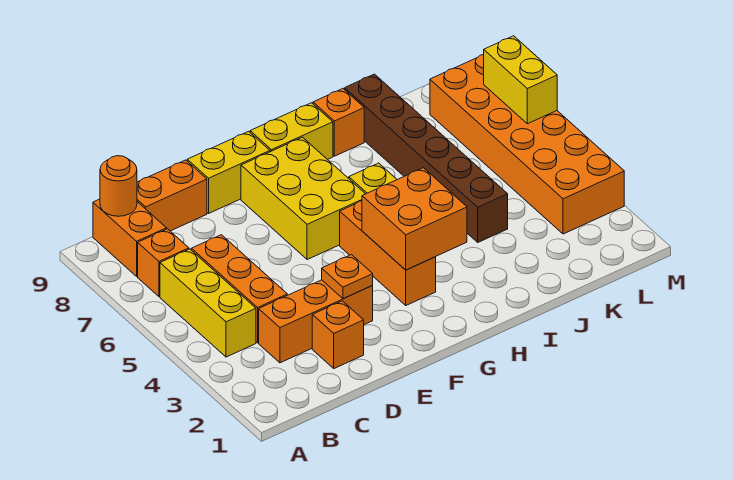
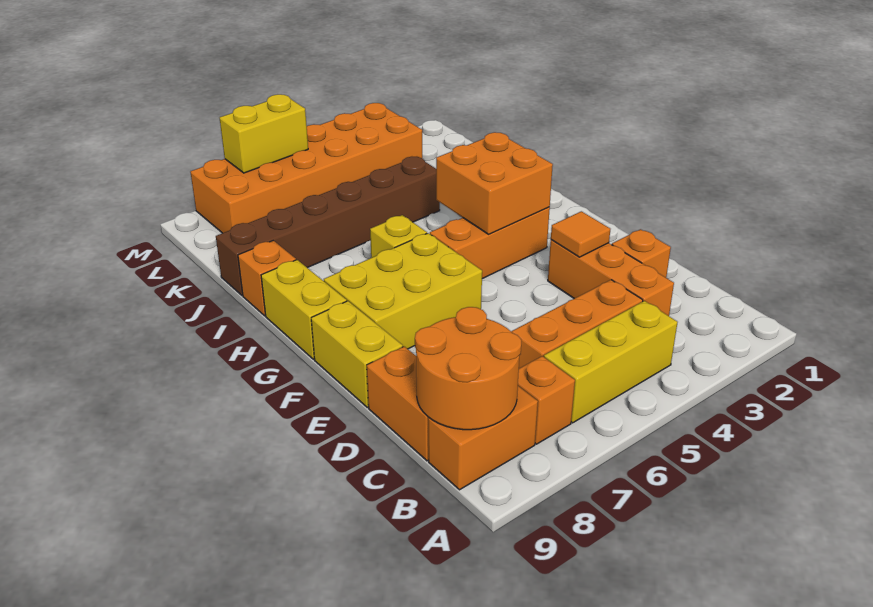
orange 1x1 round brick [100,156,137,216] -> orange 2x2 round brick [415,307,521,430]
orange 1x1 plate [322,255,373,298] -> orange 1x1 tile [551,211,610,257]

